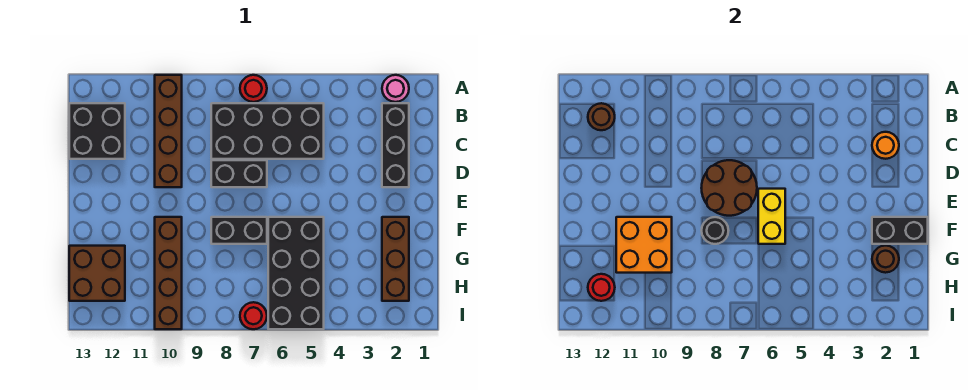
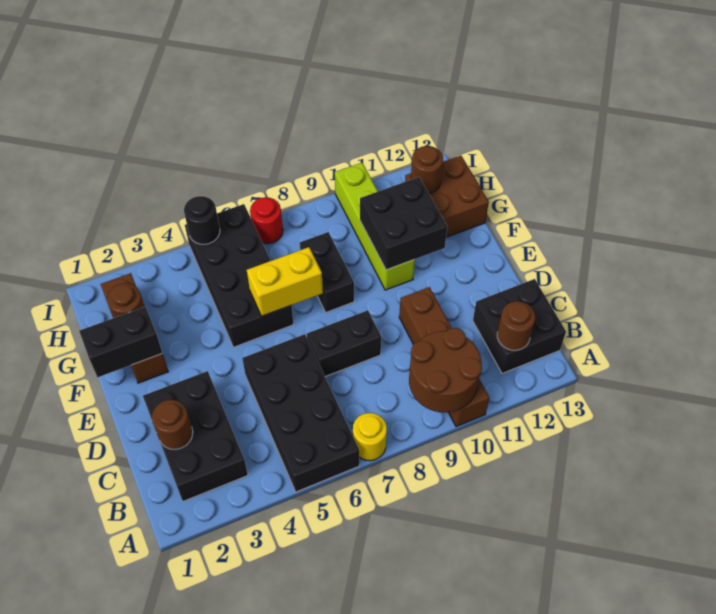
pink 1x1 round brick [382,75,409,102] -> none
red 1x1 round brick [240,75,267,102] -> yellow 1x1 round brick [353,413,387,461]
black 1x3 brick [382,103,409,187] -> black 2x3 brick [143,371,248,501]
black 2x4 brick [211,103,324,159] -> black 2x4 brick turned to [242,334,359,492]
orange 1x1 round brick [872,132,899,159] -> brown 1x1 round brick [152,400,193,449]
brown 2x2 round brick [702,160,757,216] -> brown 2x2 round brick moved to [409,328,482,412]
yellow 1x2 brick [758,189,785,244] -> yellow 1x2 brick turned to [247,247,323,316]
black 1x2 brick [211,217,267,244] -> black 1x2 brick turned to [300,232,354,313]
black 1x1 round brick [702,217,729,244] -> black 1x1 round brick moved to [184,196,220,244]
brown 1x4 brick [155,217,182,329] -> lime 1x4 brick [335,163,415,290]
orange 2x2 brick [616,217,672,273] -> black 2x2 brick [360,177,447,270]
red 1x1 round brick [588,274,615,301] -> brown 1x1 round brick [411,146,443,193]

